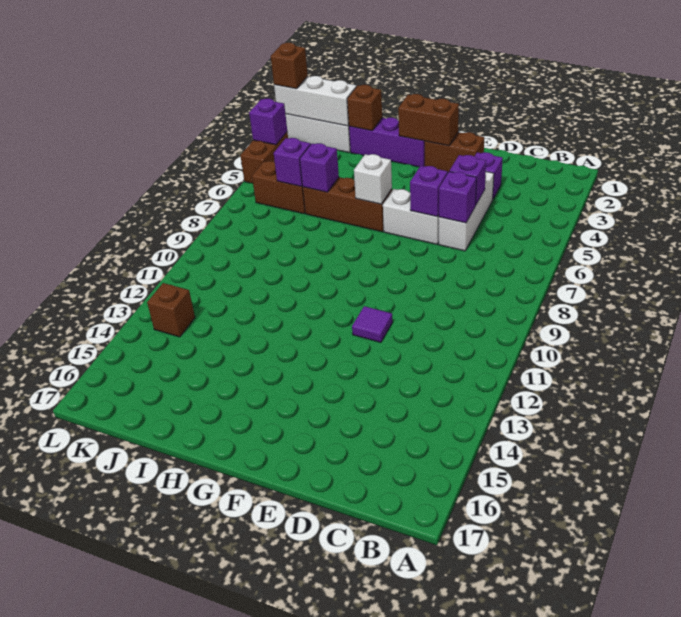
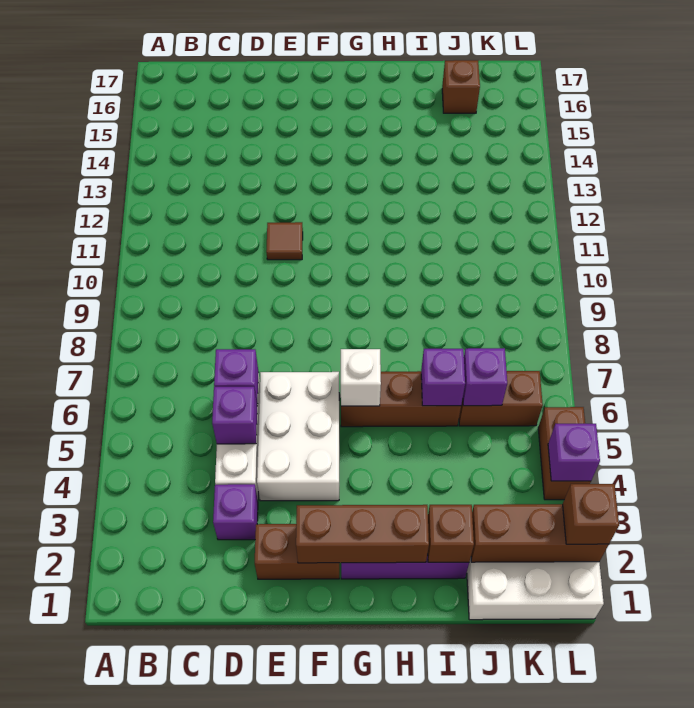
white 1x2 brick [383,189,439,244] -> white 2x3 brick [257,372,339,501]
purple 1x1 brick [410,166,448,216] -> none
purple 1x1 tile [352,306,393,342] -> brown 1x1 tile [266,222,303,260]
brown 1x2 brick [398,94,459,146] -> brown 1x3 brick [296,505,429,563]
white 1x3 brick [274,76,356,126] -> brown 1x3 brick [471,504,609,562]
brown 1x1 brick [147,283,195,337] -> brown 1x1 brick moved to [442,60,480,113]

